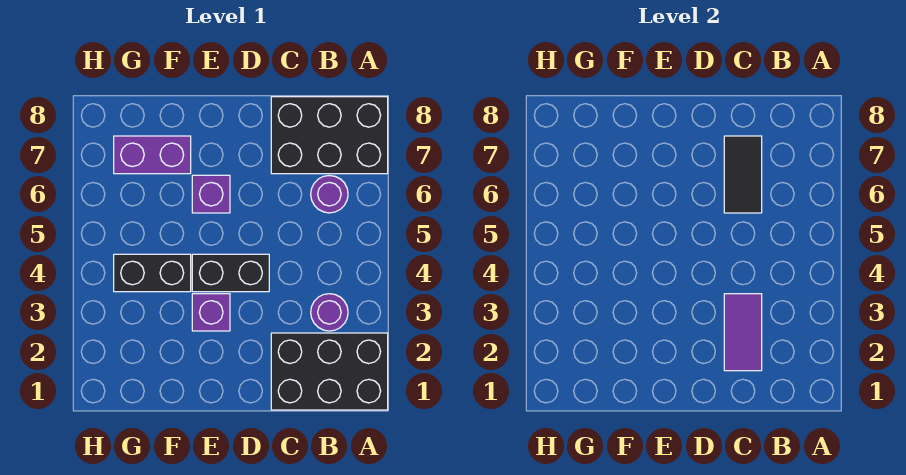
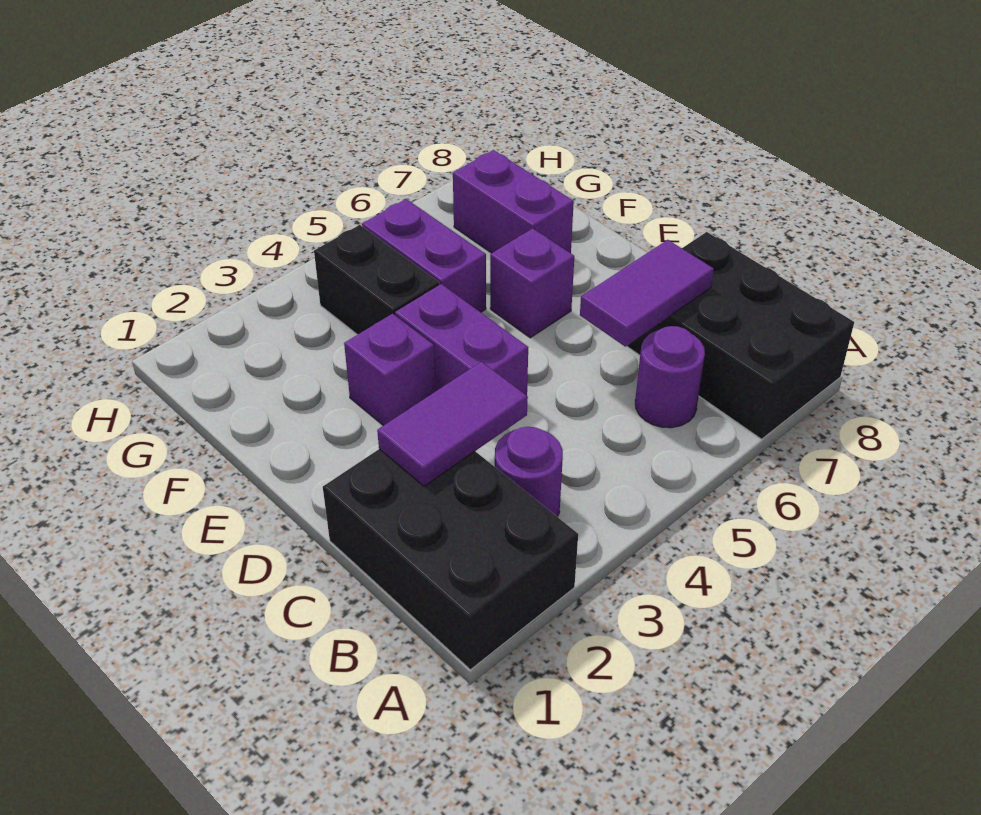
black 1x2 tile [724,136,762,213] -> purple 1x2 tile [580,240,714,347]
black 1x2 brick [192,254,269,292] -> purple 1x2 brick [395,284,528,395]
none -> purple 1x2 brick [362,199,486,312]

